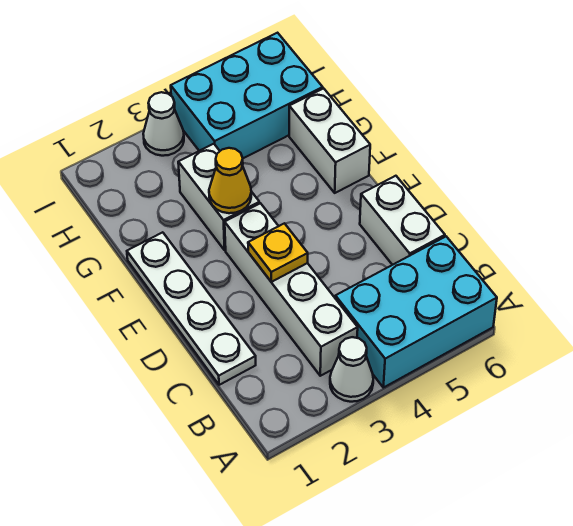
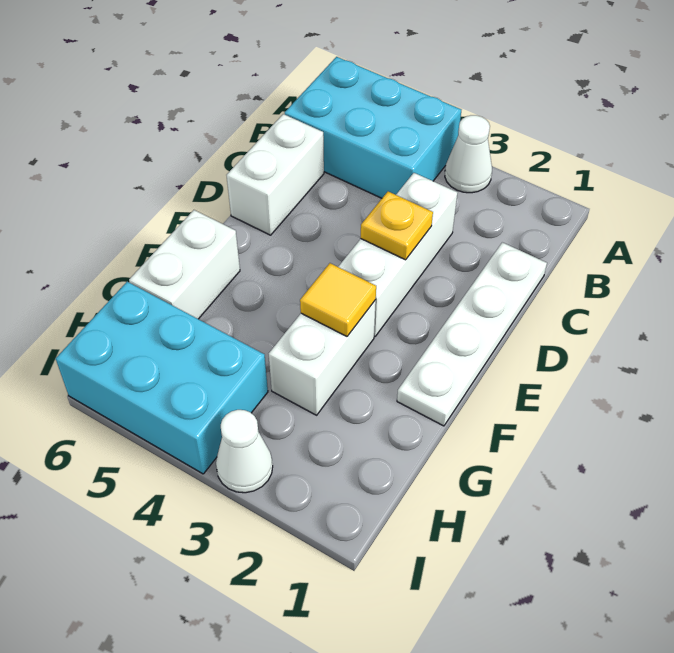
white 1x4 brick [225,203,358,376] -> white 1x3 brick [338,173,457,336]
yellow 1x1 cone [209,148,251,213] -> yellow 1x1 tile [300,263,376,336]

